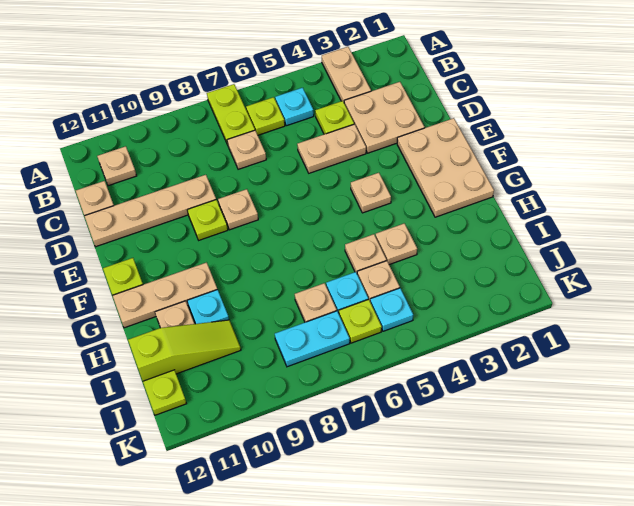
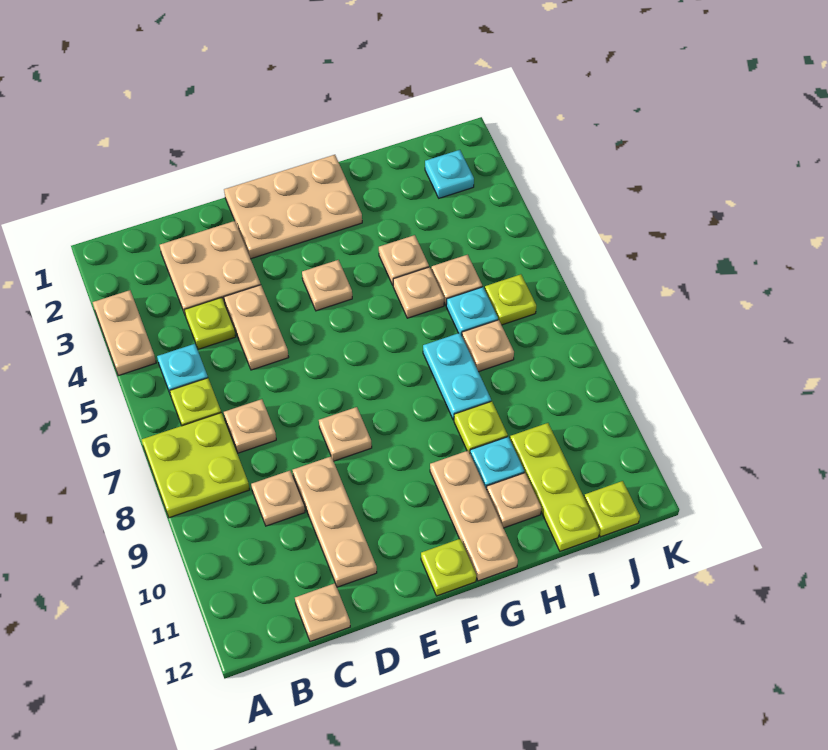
tan 1x2 plate [322,47,371,102] -> tan 1x2 plate turned to [93,290,156,376]
lime 1x2 plate [207,84,255,145] -> lime 2x2 plate [142,413,250,518]
tan 1x1 plate [97,146,137,186] -> tan 1x1 plate moved to [251,471,305,526]
tan 1x4 plate [85,175,216,247] -> tan 1x3 plate [293,457,377,587]
lime 1x1 plate [187,200,228,240] -> lime 1x1 plate moved to [454,401,508,453]
lime 1x3 slope [128,320,241,381] -> lime 1x3 plate [510,423,600,551]
cyan 1x1 plate [370,288,413,331] -> cyan 1x1 plate moved to [425,150,474,198]
cyan 1x2 plate [275,311,350,367] -> cyan 1x2 plate moved to [423,333,491,420]

